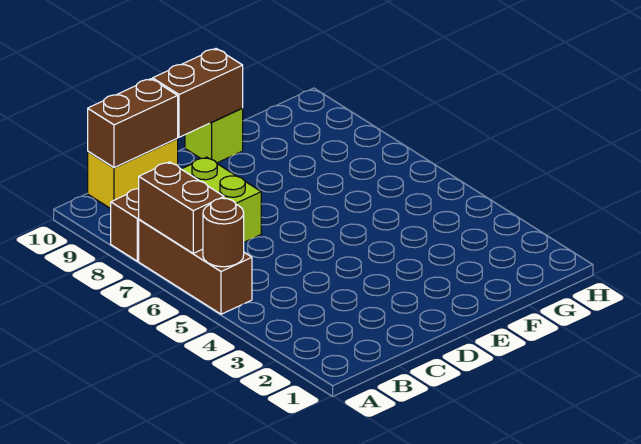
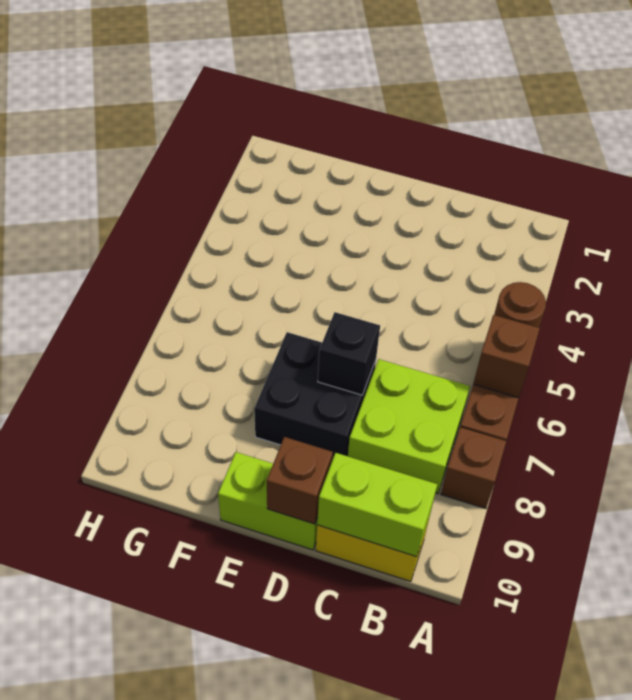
brown 1x2 brick [139,162,224,253] -> brown 1x1 brick [473,315,540,398]
brown 1x2 brick [88,79,178,168] -> lime 1x2 brick [317,453,437,557]
none -> black 2x2 brick [254,332,376,460]
none -> black 1x1 brick [318,312,380,395]
brown 1x2 brick [153,49,243,137] -> brown 1x1 brick [267,437,333,524]
lime 1x1 brick [185,108,243,163] -> lime 1x2 brick [218,452,318,550]

